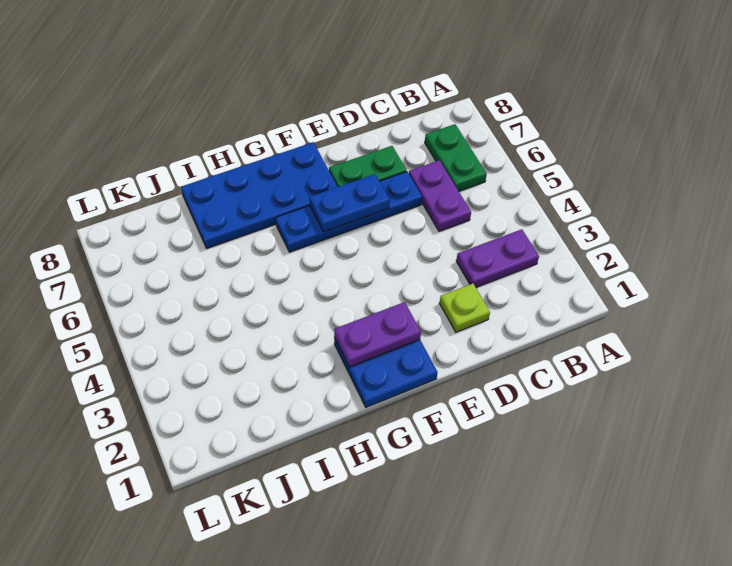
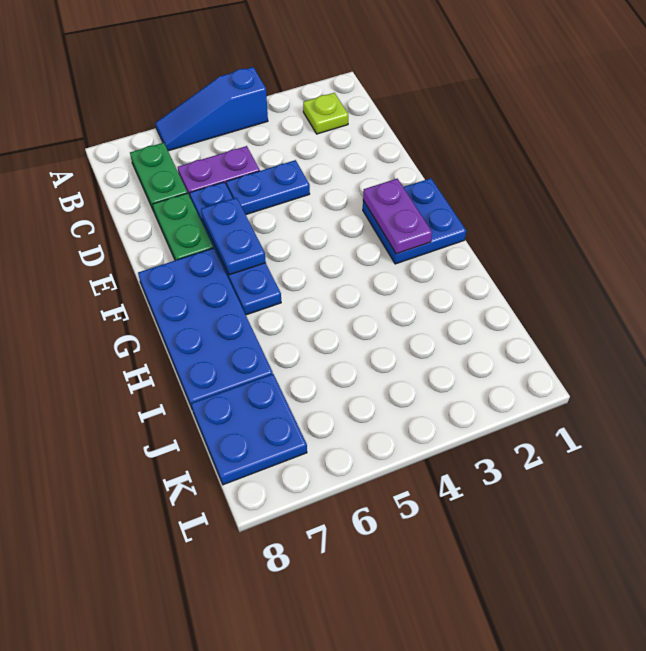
none -> blue 1x3 slope [155,67,268,151]
purple 1x2 plate [456,229,539,287] -> none
green 1x2 plate [425,124,487,191] -> green 1x2 plate turned to [130,143,187,211]
lime 1x1 plate [439,284,490,332] -> lime 1x1 plate moved to [303,93,348,134]
none -> blue 1x2 plate [226,160,310,215]
none -> blue 2x2 plate [191,374,307,485]

